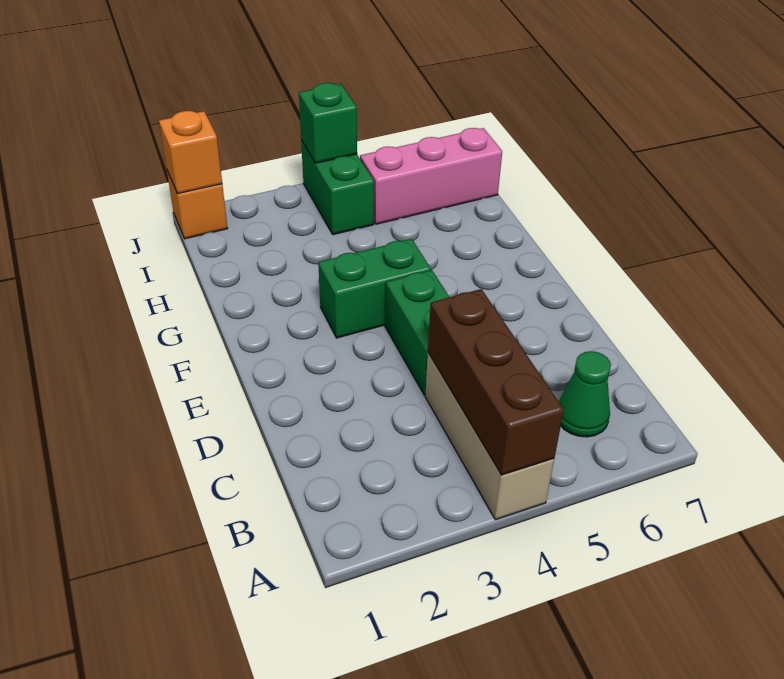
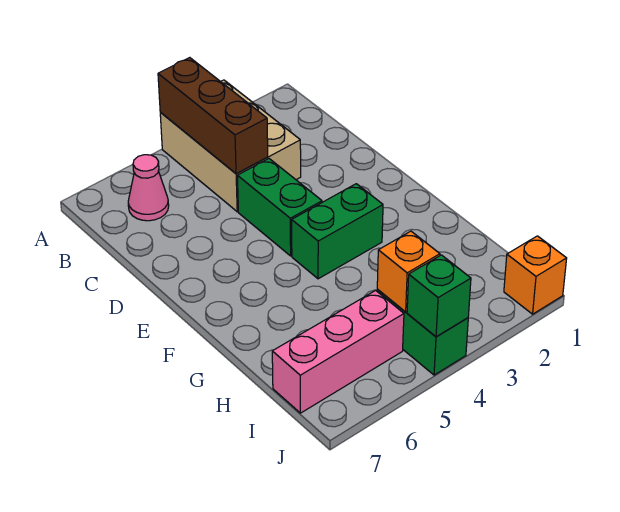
tan 1x3 brick [425,353,554,520] -> tan 2x3 brick [160,80,301,212]
green 1x1 cone [559,351,611,437] -> pink 1x1 cone [128,155,169,221]
orange 1x1 brick [159,111,222,194] -> orange 1x1 brick moved to [377,231,440,312]

